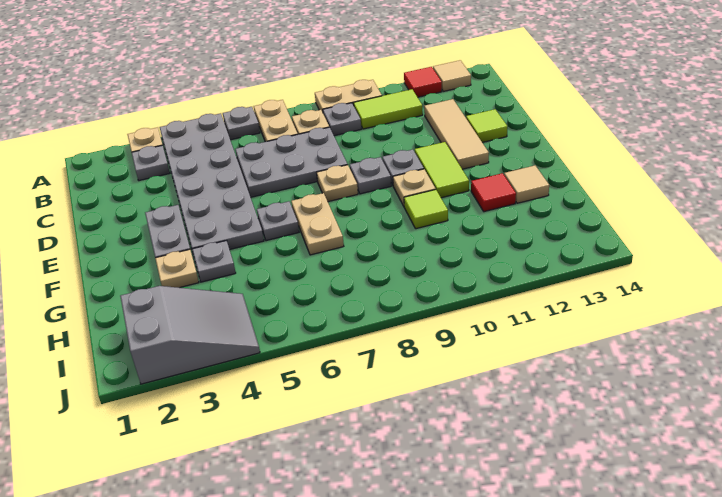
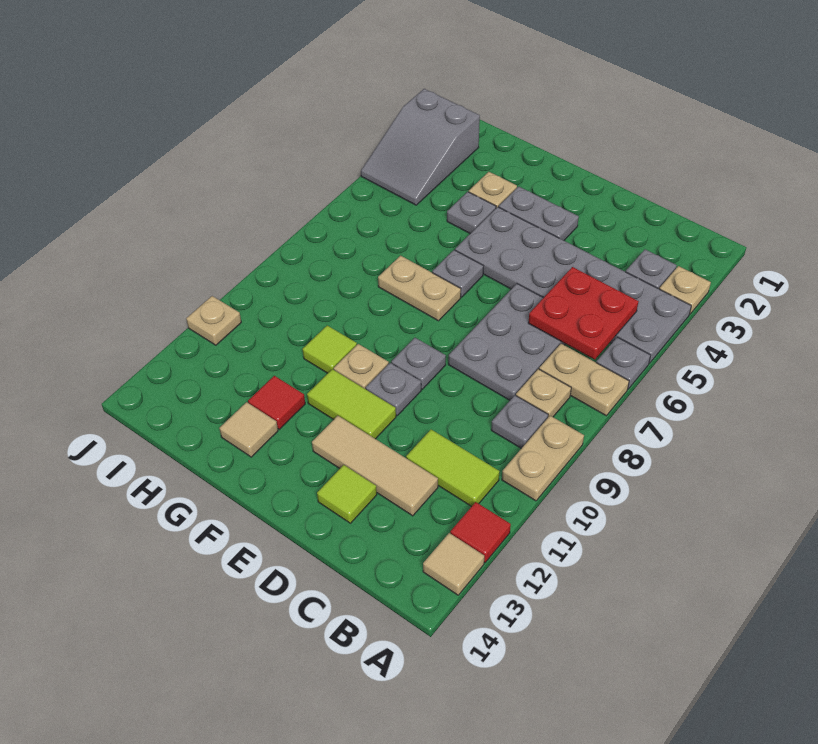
none -> red 2x2 plate [528,267,639,360]
lime 1x2 tile [353,89,423,129] -> lime 1x2 tile turned to [406,430,499,507]
tan 1x1 plate [316,165,358,202] -> tan 1x1 plate moved to [186,296,241,345]

